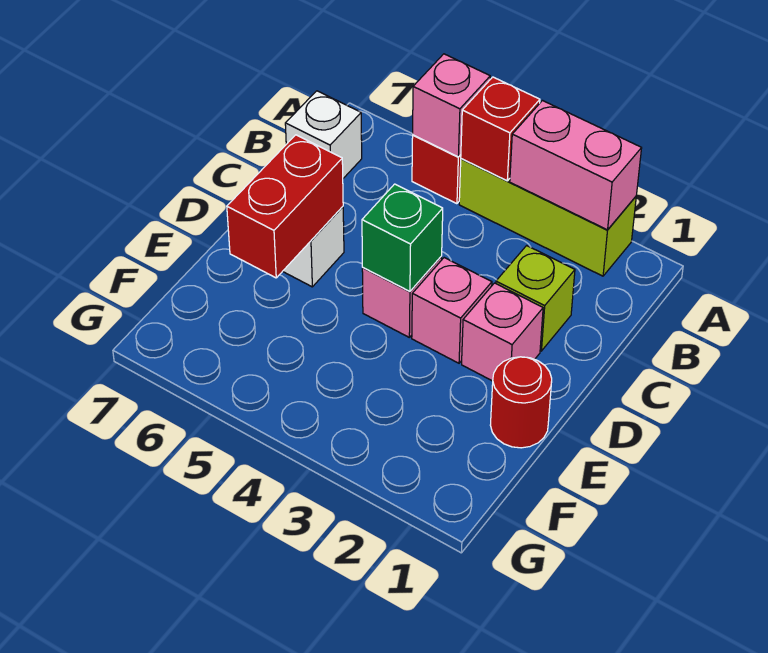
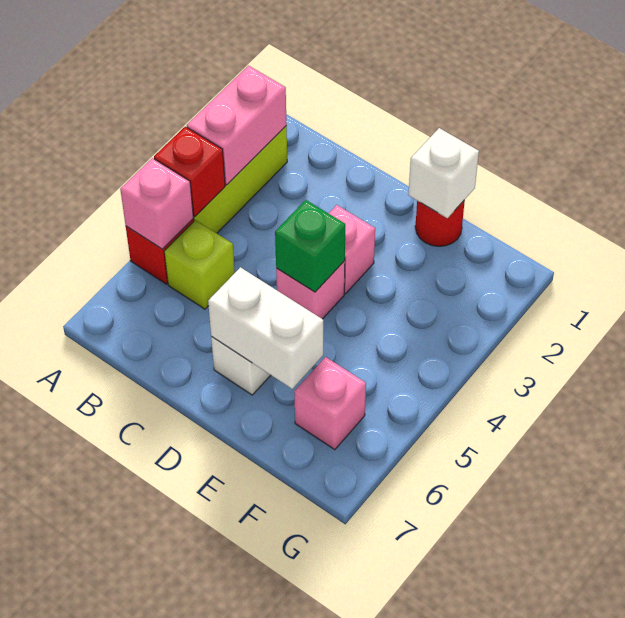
white 1x1 brick [285,91,362,178] -> white 1x1 brick moved to [408,128,479,218]
lime 1x1 brick [496,246,575,351] -> lime 1x1 brick moved to [164,220,235,309]
pink 1x1 brick [462,283,543,381] -> pink 1x1 brick moved to [294,357,366,450]
red 1x2 brick [227,135,343,278] -> white 1x2 brick [208,267,323,389]

